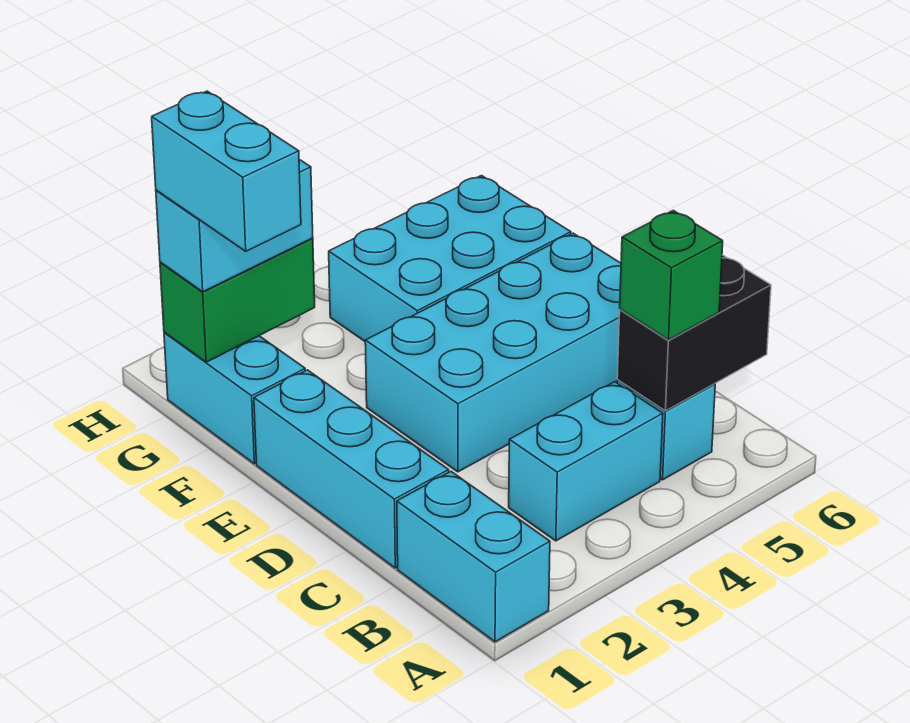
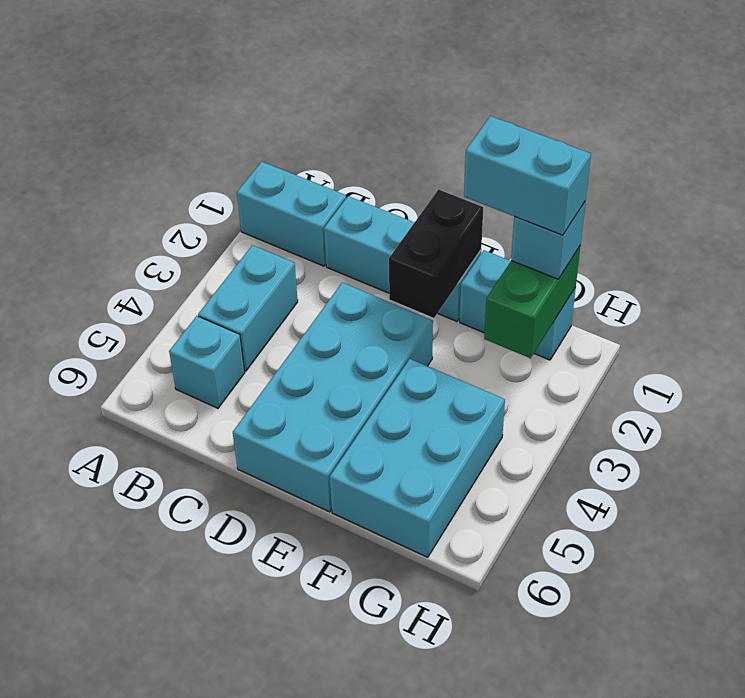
black 1x2 brick [617,255,771,411] -> black 1x2 brick moved to [389,190,483,318]
green 1x1 brick [620,210,723,340] -> none
cyan 1x2 brick [156,159,313,292] -> cyan 1x1 brick [511,201,586,279]

